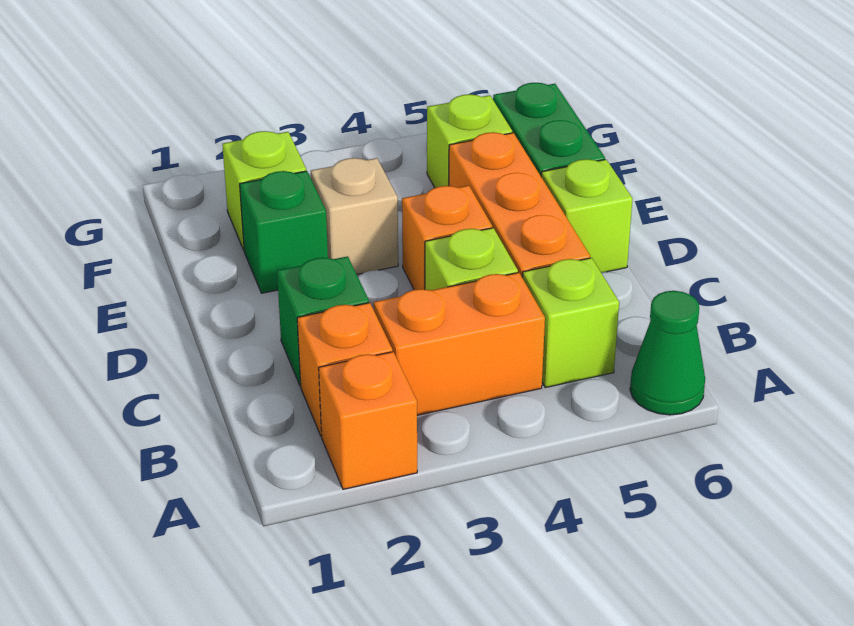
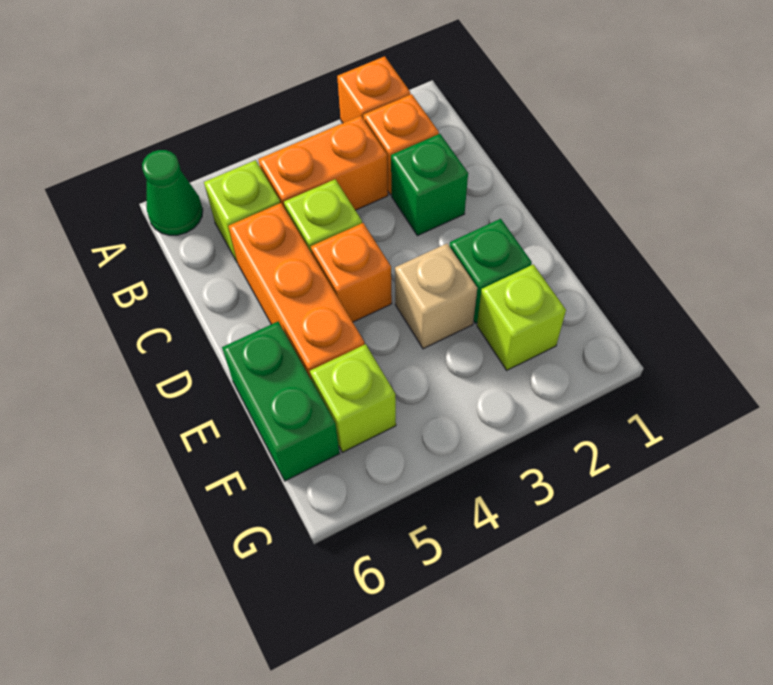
lime 1x1 brick [541,159,633,272] -> none

